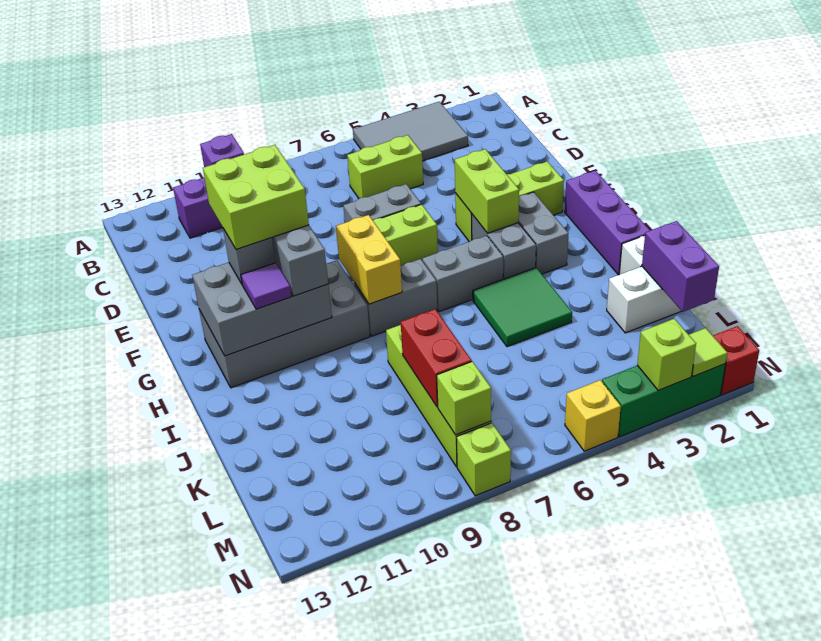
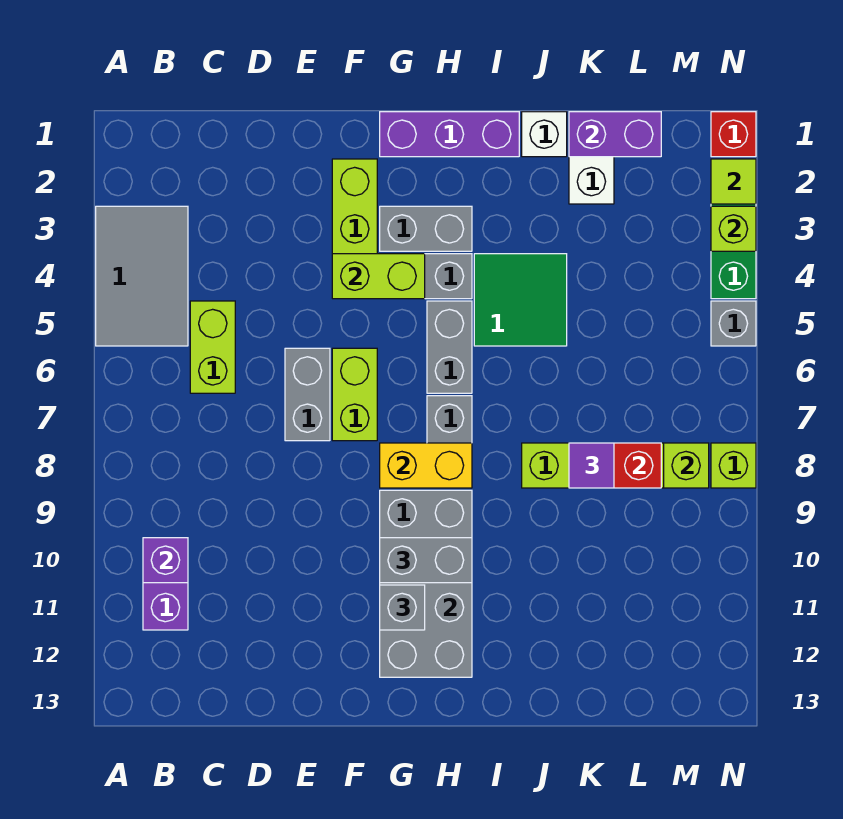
lime 2x2 brick [203,145,309,250] -> none
purple 1x1 tile [241,263,292,309] -> purple 1x1 tile moved to [569,443,614,488]
yellow 1x1 brick [565,380,621,451] -> grey 1x1 brick [711,301,756,346]

